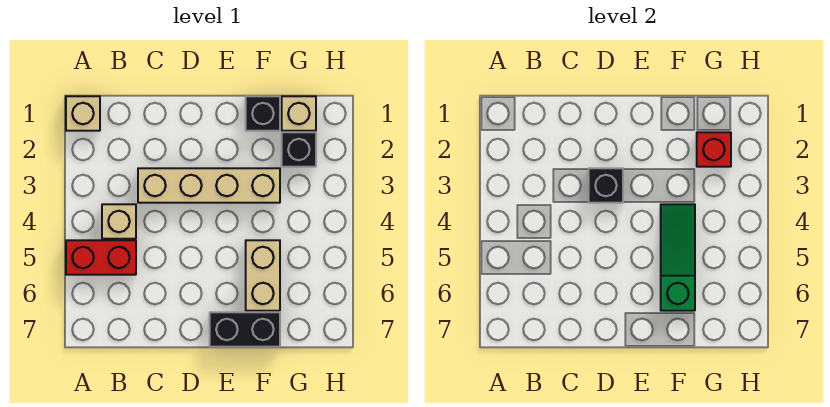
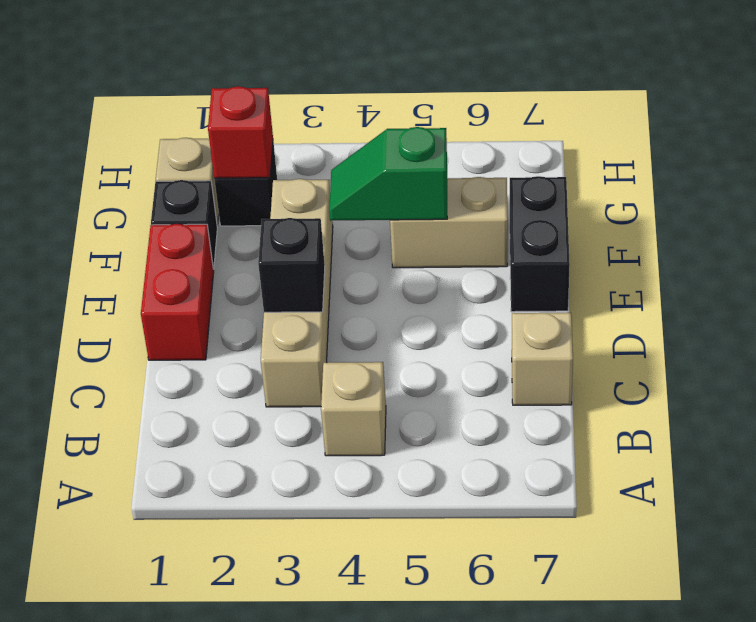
tan 1x1 brick [66,96,100,131] -> tan 1x1 brick moved to [512,313,573,405]
red 1x2 brick [66,240,136,275] -> red 1x2 brick moved to [141,224,214,360]
green 1x3 slope [661,204,695,311] -> green 1x2 slope [329,127,447,221]

